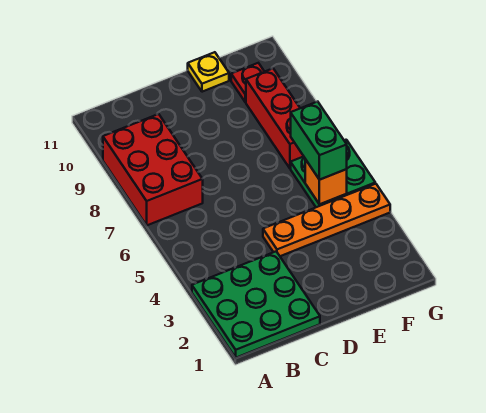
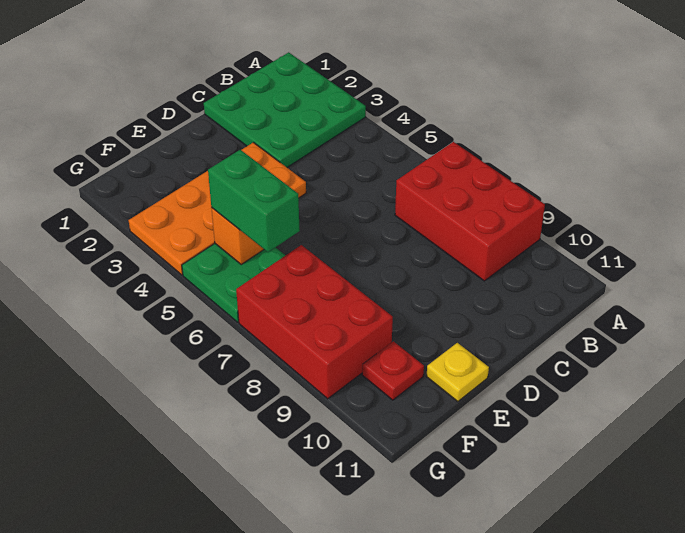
orange 1x4 plate [263,184,390,256] -> orange 2x4 plate [128,142,306,275]
red 1x3 brick [246,69,304,168] -> red 2x3 brick [236,245,393,399]

